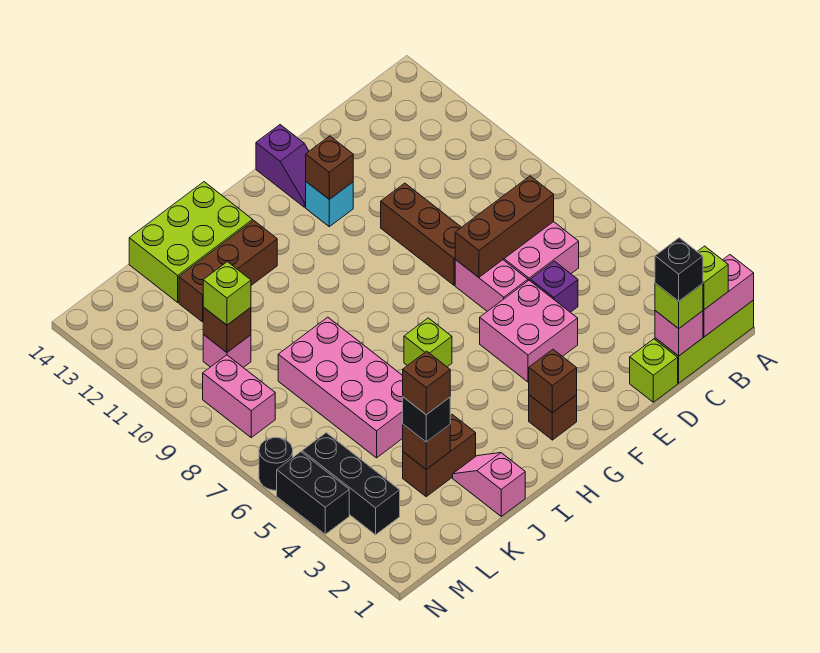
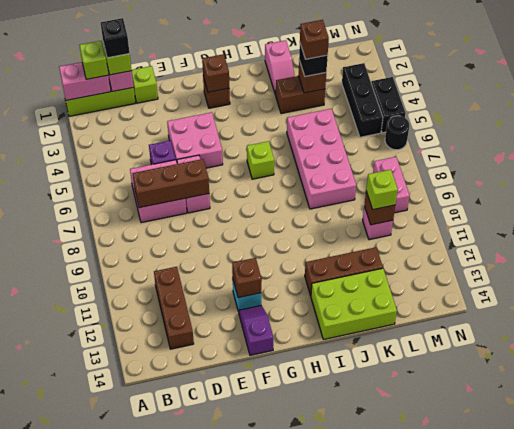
brown 1x3 brick [381,183,461,285] -> brown 1x3 brick moved to [154,267,194,349]

